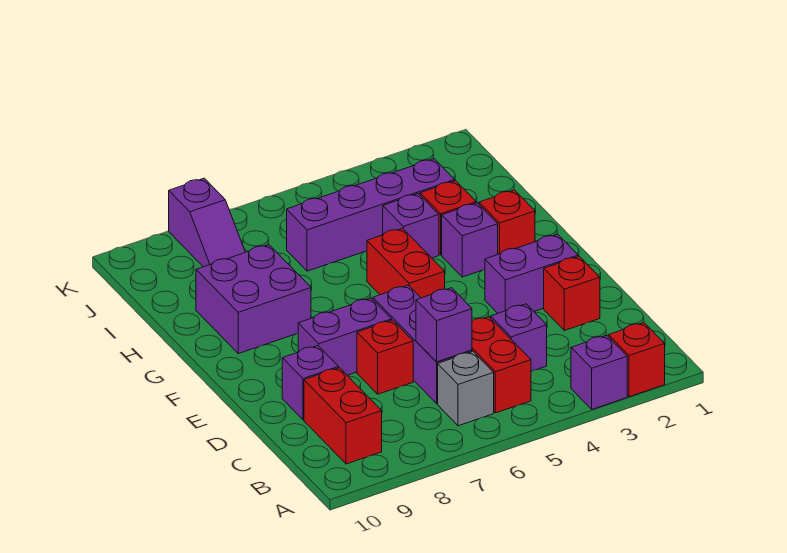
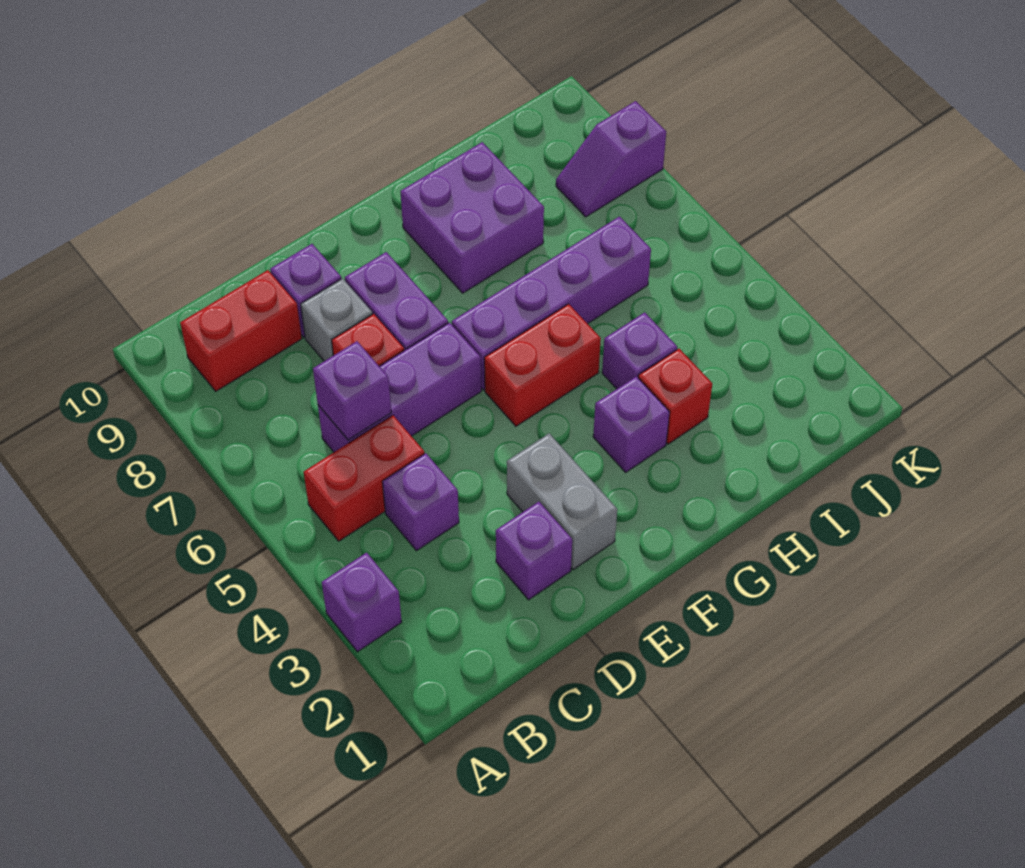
red 1x1 brick [608,323,665,397] -> none
grey 1x1 brick [438,352,494,426] -> grey 1x1 brick moved to [301,278,372,361]
red 1x1 brick [544,256,600,331] -> purple 1x1 brick [496,502,572,600]
purple 1x2 brick [485,234,578,313] -> grey 1x2 brick [507,433,617,569]
red 1x1 brick [479,190,535,254] -> none
purple 1x4 brick [287,159,455,271] -> purple 1x4 brick turned to [452,217,651,390]

